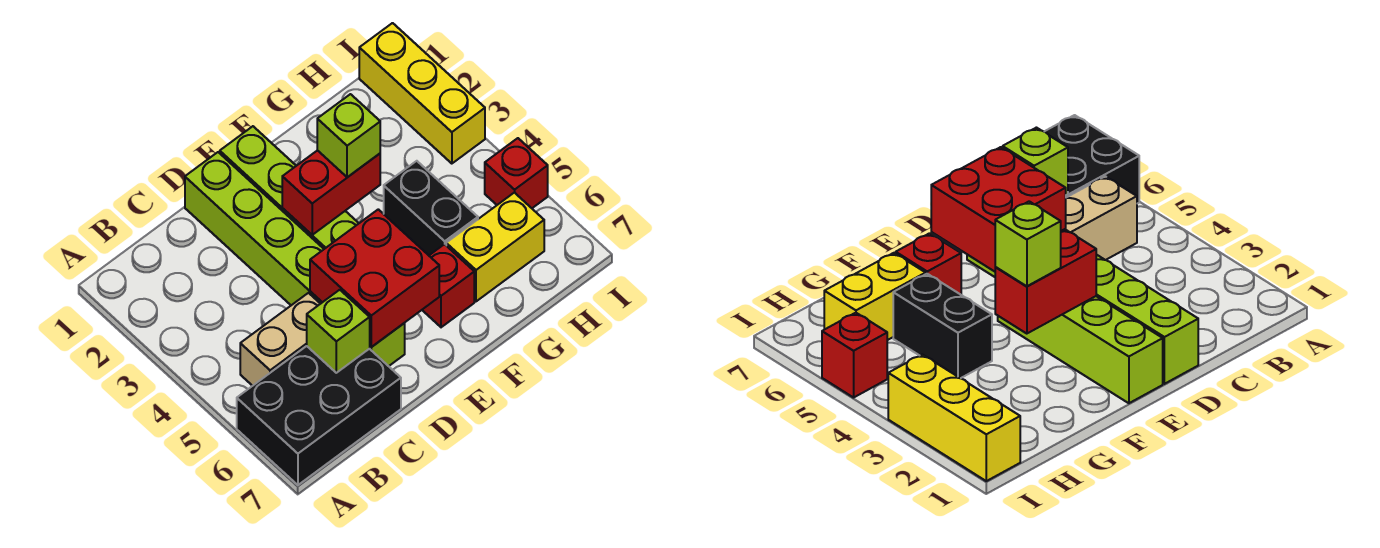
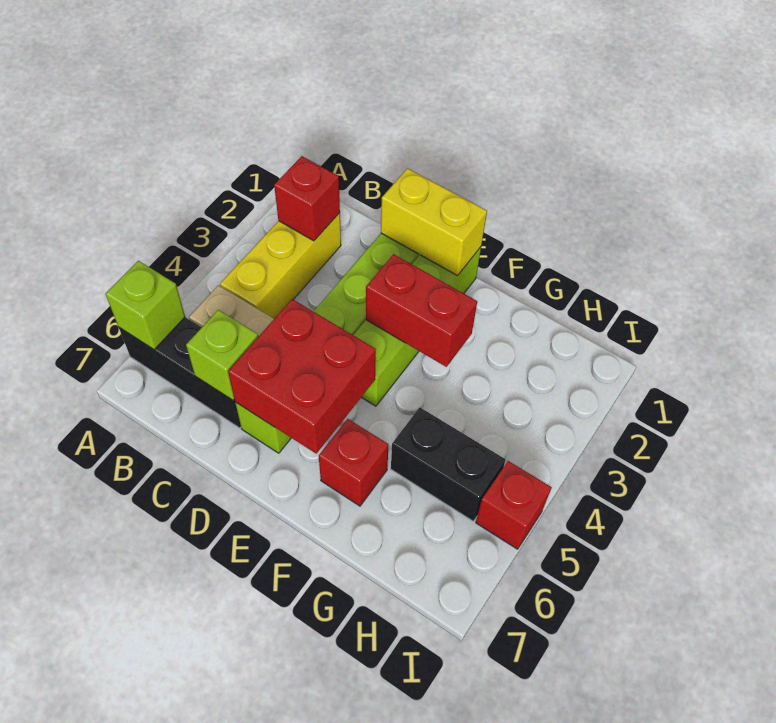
black 2x3 brick [237,346,401,485] -> black 1x3 brick [119,317,241,428]
none -> red 1x1 brick [274,156,340,241]
lime 1x1 brick [317,94,380,177] -> lime 1x1 brick moved to [105,261,185,350]
black 1x2 brick [384,161,478,255] -> black 1x2 brick turned to [391,407,506,521]
yellow 1x2 brick [446,193,544,301] -> yellow 1x2 brick moved to [381,168,487,276]
yellow 1x3 brick [359,23,485,164] -> yellow 1x3 brick moved to [220,213,341,319]

